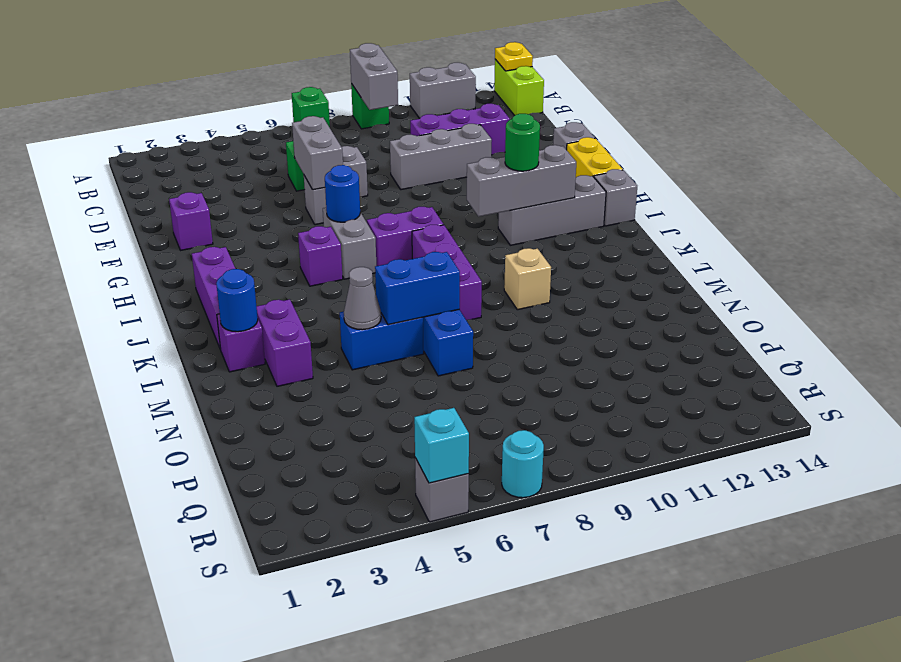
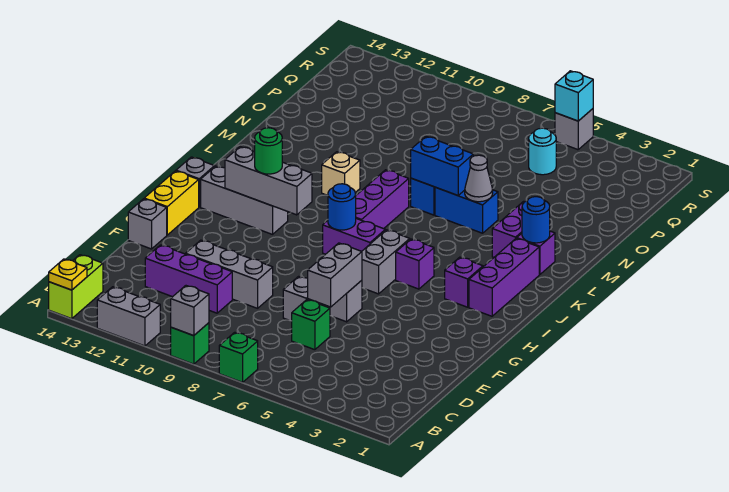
grey 1x2 brick [350,43,398,110] -> grey 1x1 brick [171,286,209,336]
purple 1x1 brick [169,192,213,250] -> purple 1x1 brick moved to [445,257,483,307]
blue 1x1 round brick [325,165,360,222] -> blue 1x1 round brick moved to [328,184,356,230]
cyan 1x1 round brick [502,430,544,498] -> cyan 1x1 round brick moved to [529,128,556,175]

